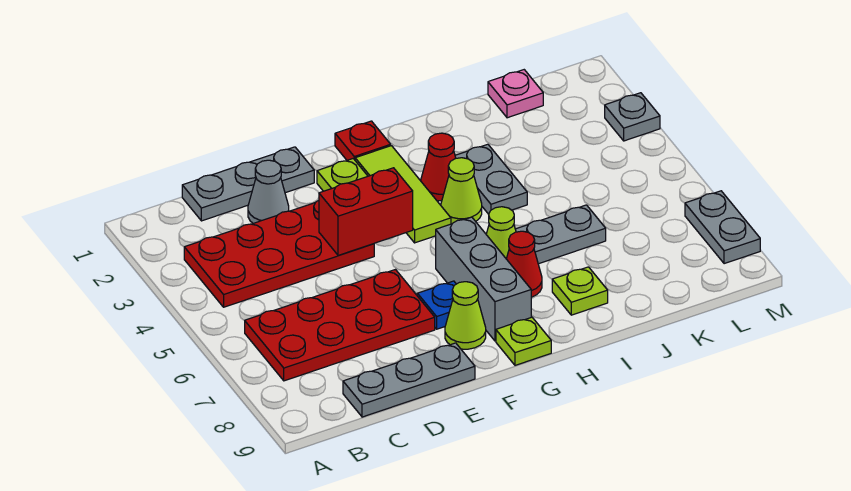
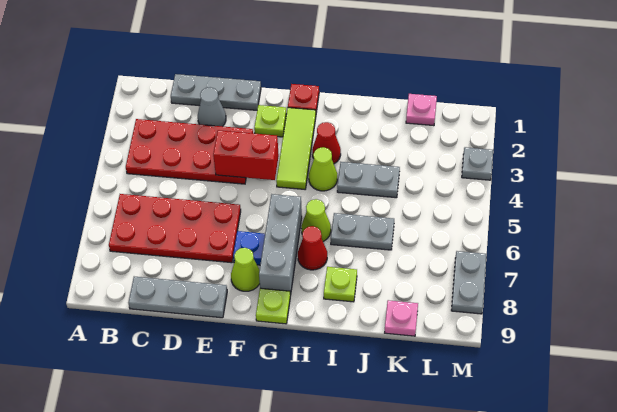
grey 1x2 plate [455,144,527,214] -> grey 1x2 plate turned to [337,162,400,198]
none -> pink 1x1 plate [385,300,418,336]

